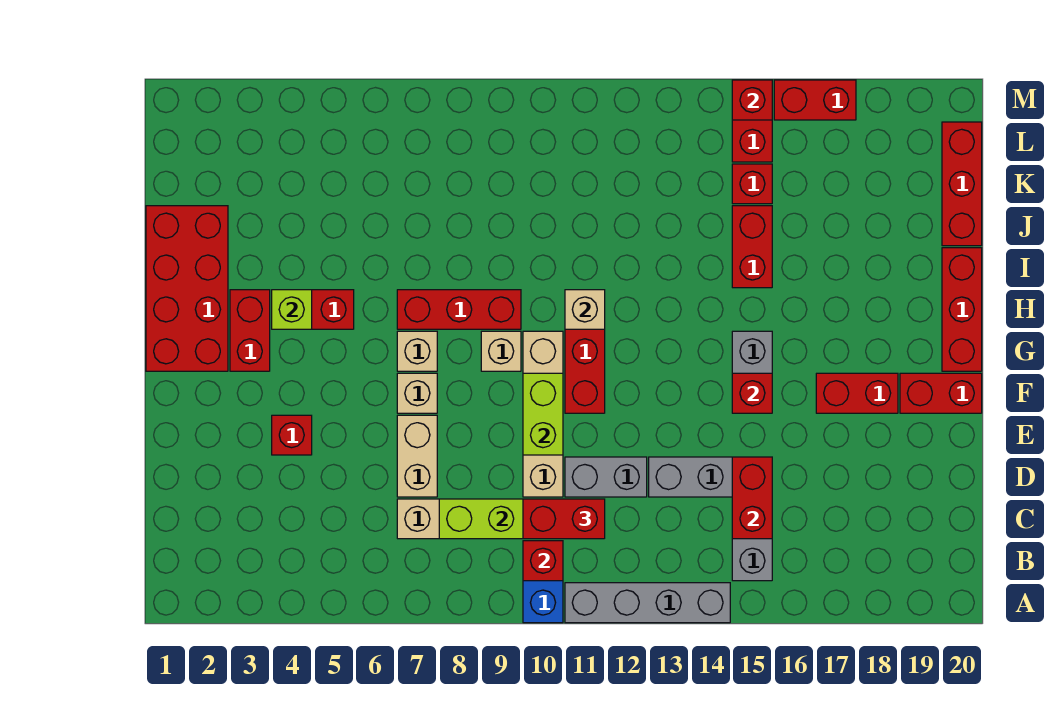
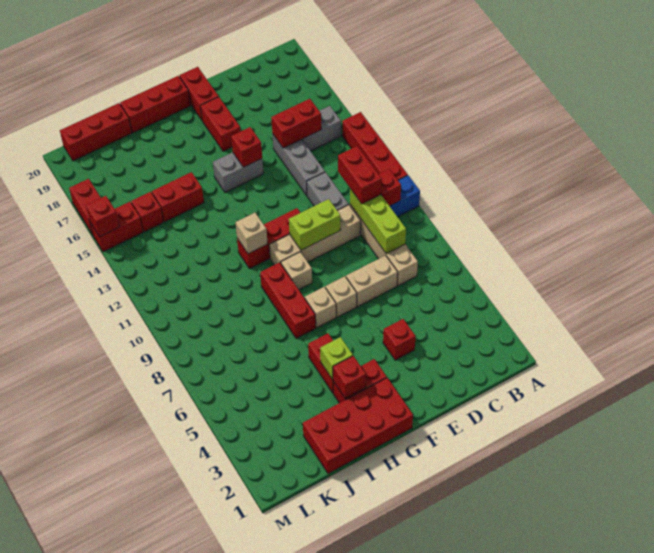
grey 1x4 brick [565,583,730,623] -> red 1x4 brick [342,112,408,180]
none -> red 1x1 brick [333,356,366,398]

